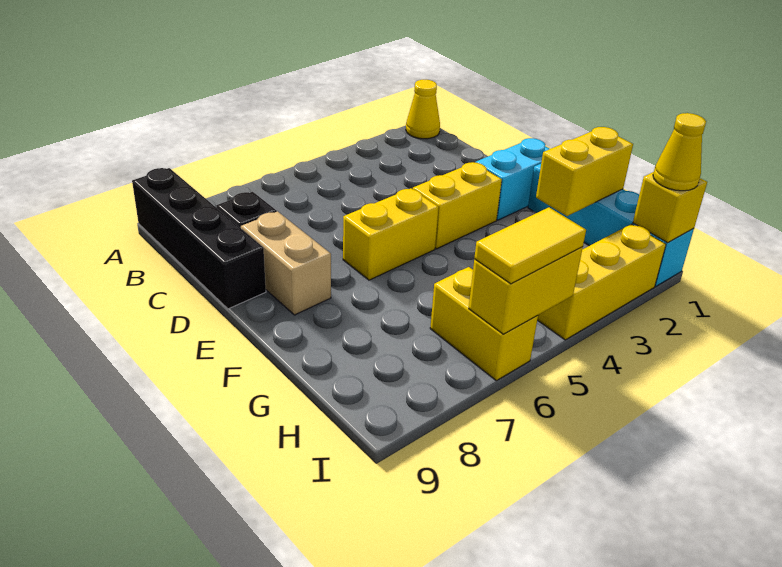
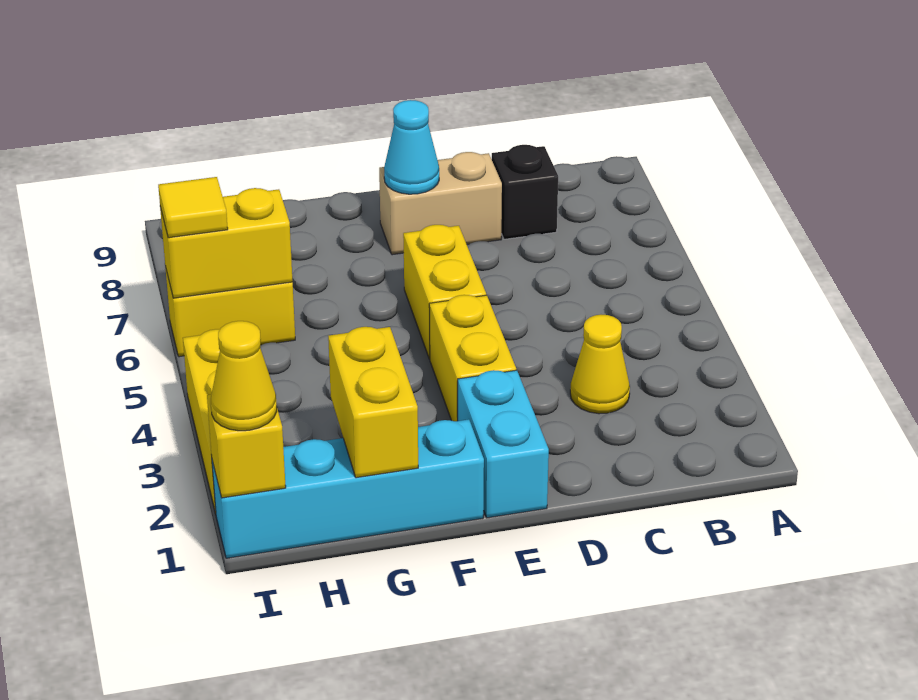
yellow 1x1 cone [406,80,440,139] -> yellow 1x1 cone moved to [570,315,630,414]
black 1x4 brick [132,168,266,309] -> none
none -> cyan 1x1 cone [384,100,439,194]
yellow 1x2 brick [469,247,583,334] -> yellow 1x2 brick turned to [160,188,293,298]
yellow 1x2 tile [474,207,586,284] -> yellow 1x1 tile [158,177,228,238]

